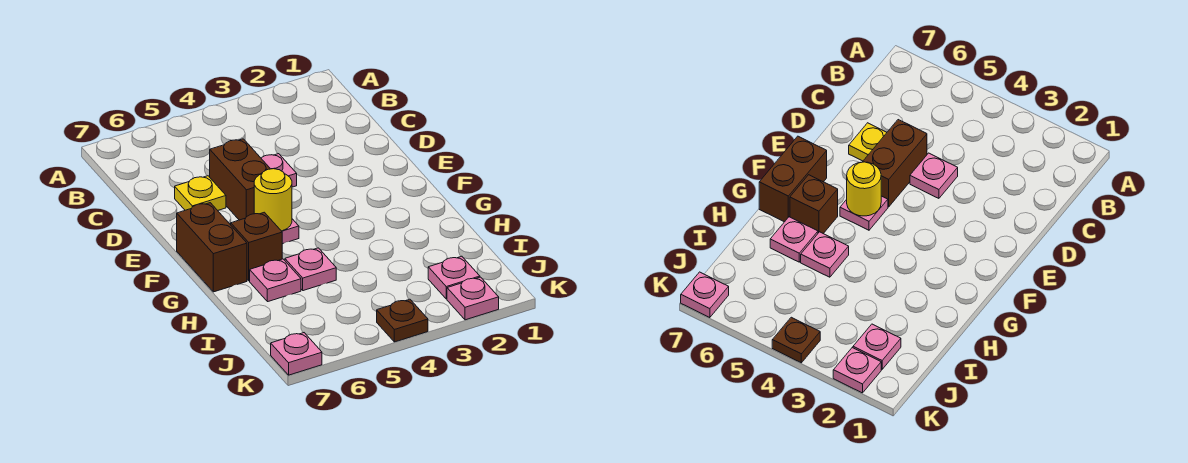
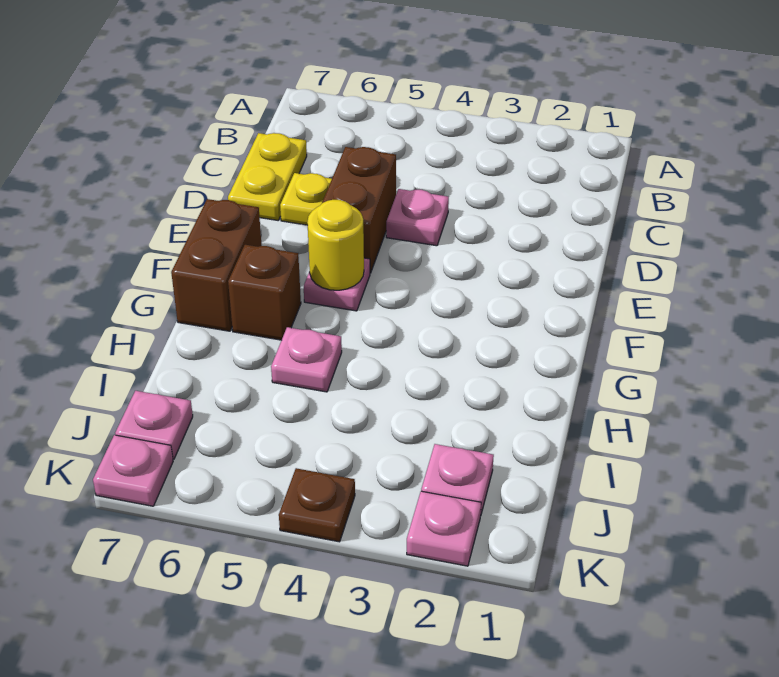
none -> yellow 1x2 plate [228,133,307,220]
pink 1x1 plate [250,259,301,302] -> pink 1x1 plate moved to [115,391,193,459]

